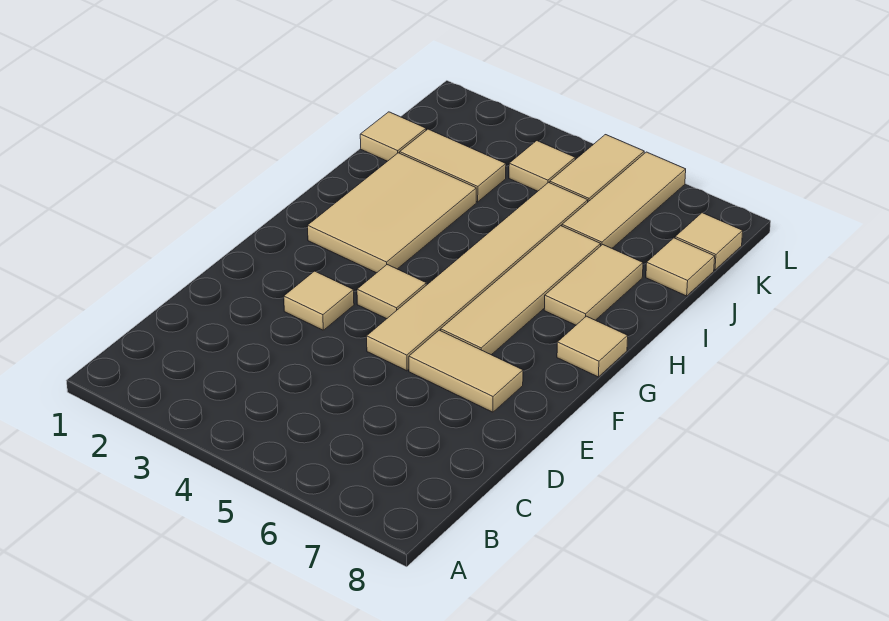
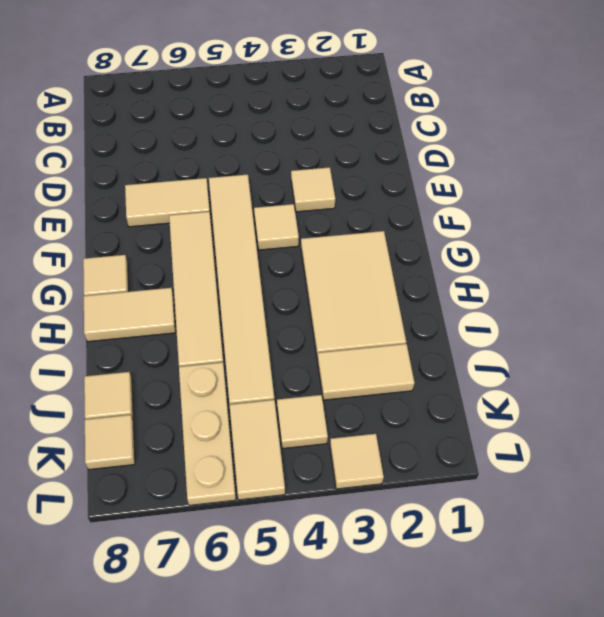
tan 1x2 tile [544,245,643,325] -> tan 1x2 tile turned to [84,288,176,342]
tan 1x1 tile [360,112,426,161] -> tan 1x1 tile moved to [330,434,384,489]
tan 1x3 tile [562,152,686,248] -> tan 1x3 plate [179,362,236,505]

